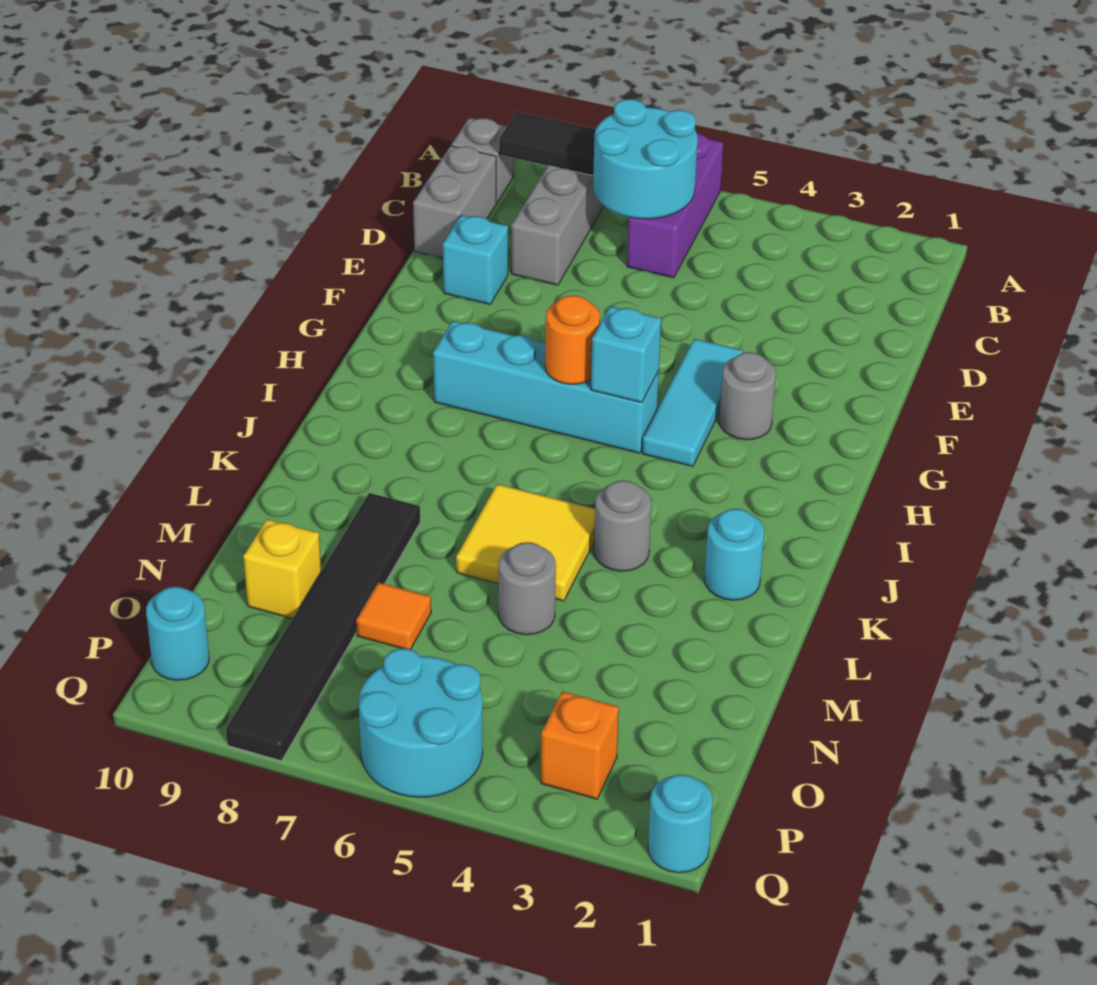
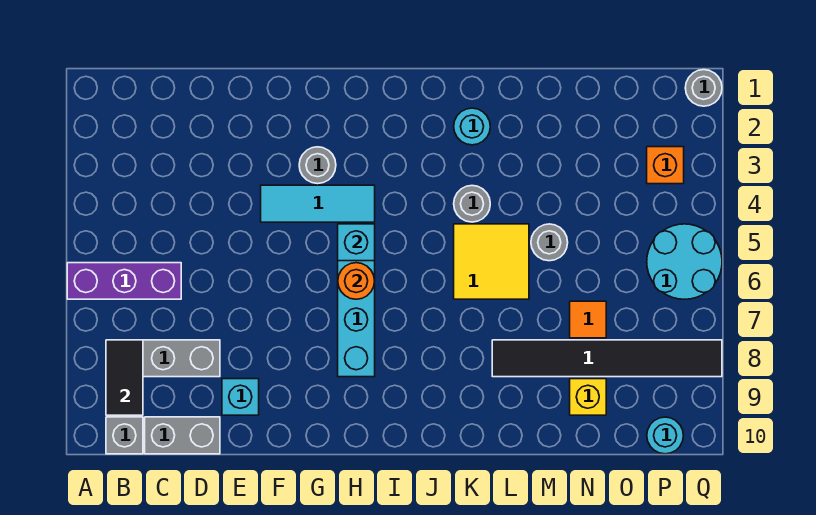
cyan 2x2 round brick [593,99,698,219] -> none
cyan 1x1 round brick [648,774,713,873] -> grey 1x1 round brick [685,70,722,106]

